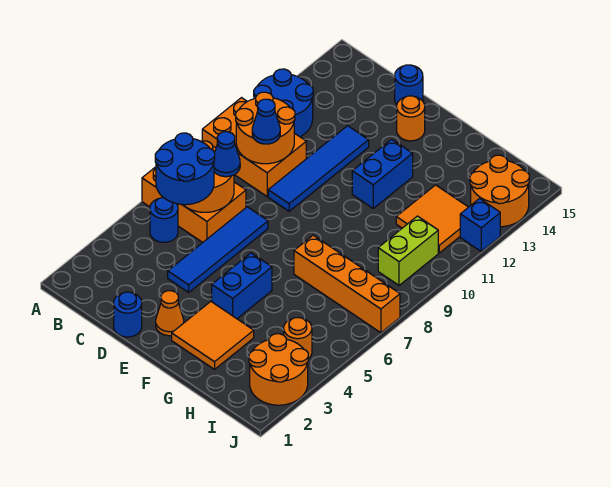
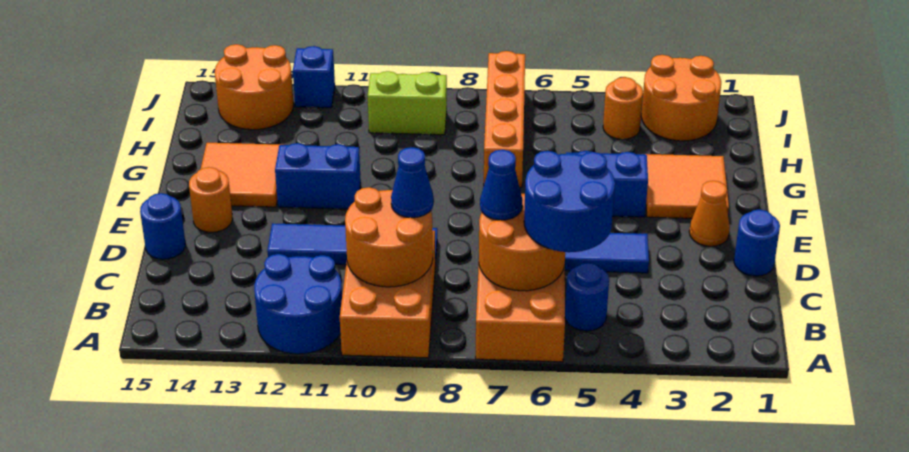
orange 2x2 tile [396,185,468,253] -> orange 2x2 tile moved to [201,143,280,207]

